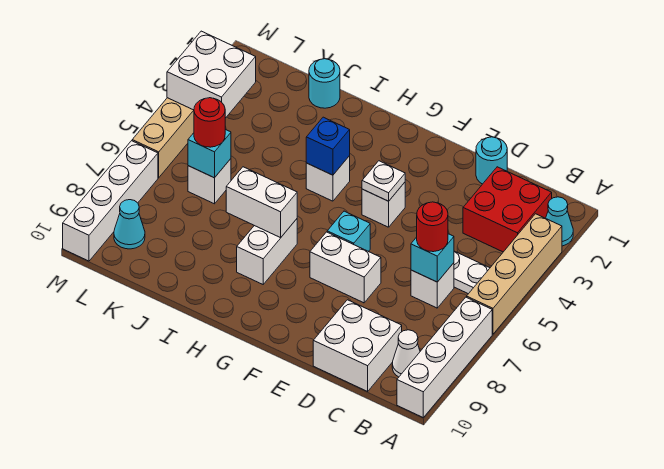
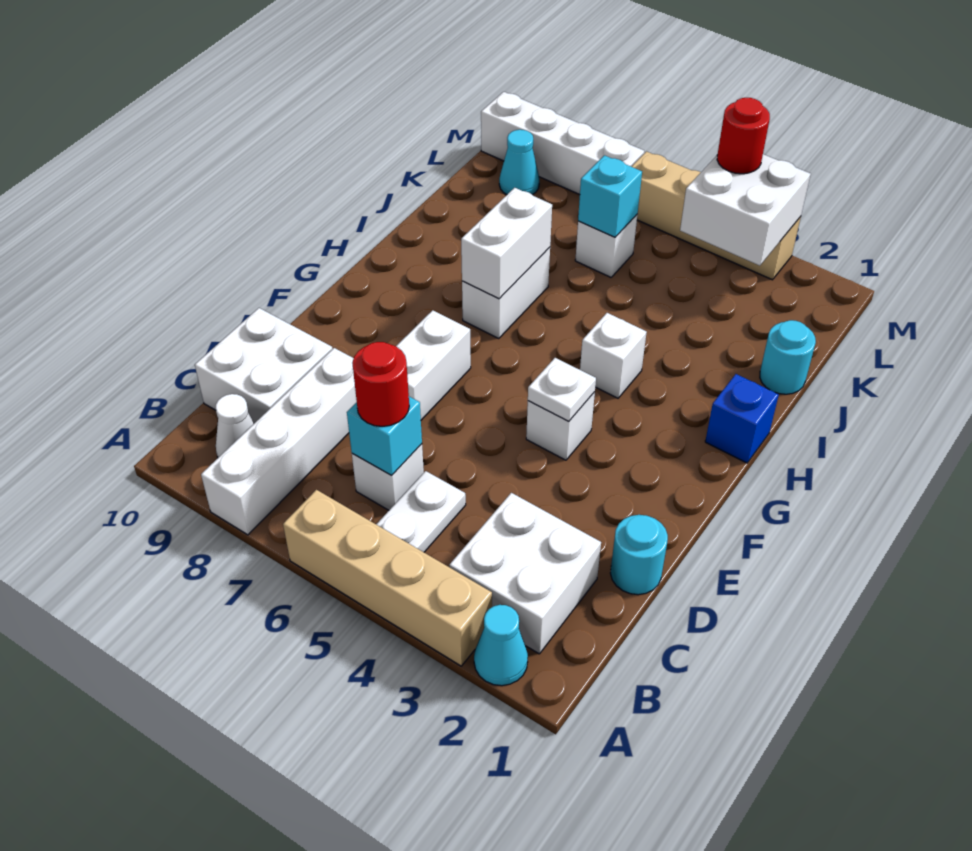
white 1x4 brick [397,297,492,417] -> white 1x4 brick turned to [201,348,357,535]
red 2x2 brick [463,167,552,252] -> white 2x2 brick [449,493,601,654]
cyan 1x1 brick [327,211,370,252] -> none
blue 1x1 brick [306,117,350,175] -> blue 1x1 brick moved to [705,374,779,463]
white 1x2 brick [237,219,297,284] -> white 1x2 brick turned to [462,247,550,338]
red 1x1 round brick [194,98,225,147] -> red 1x1 round brick moved to [717,98,770,174]

